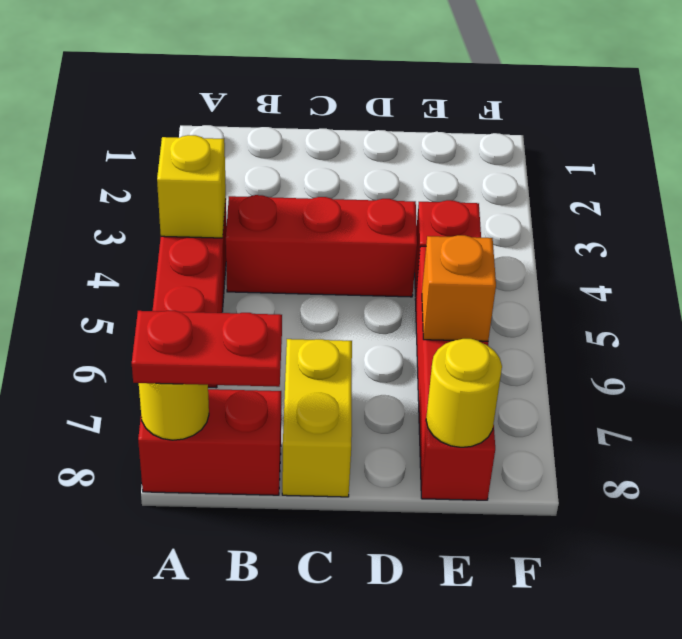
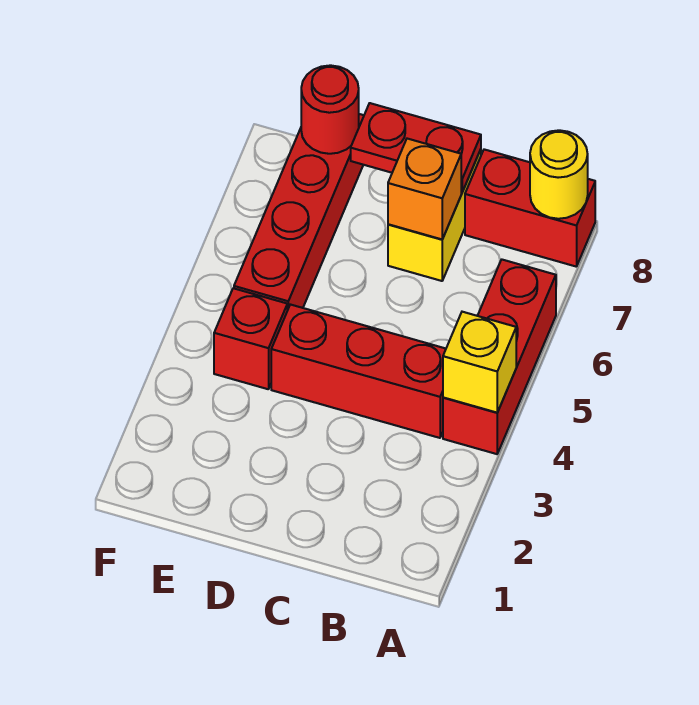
red 1x2 plate [132,311,282,387] -> red 1x2 plate moved to [351,103,481,193]
orange 1x1 brick [422,235,496,341] -> orange 1x1 brick moved to [388,139,461,239]
yellow 1x1 round brick [426,339,502,447] -> red 1x1 round brick [301,65,359,154]

